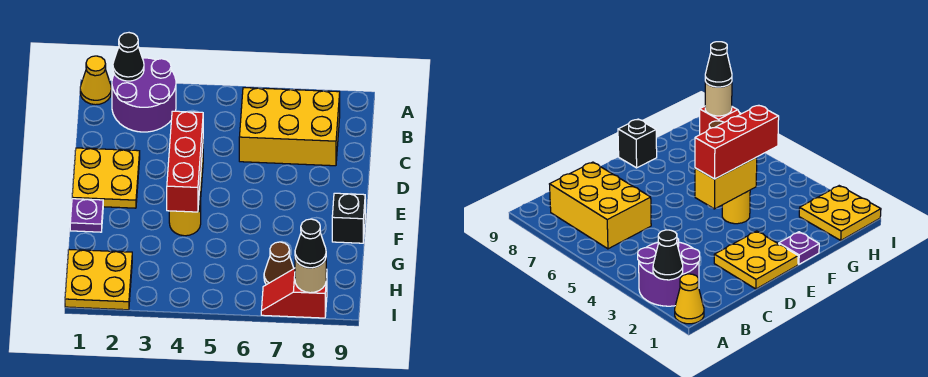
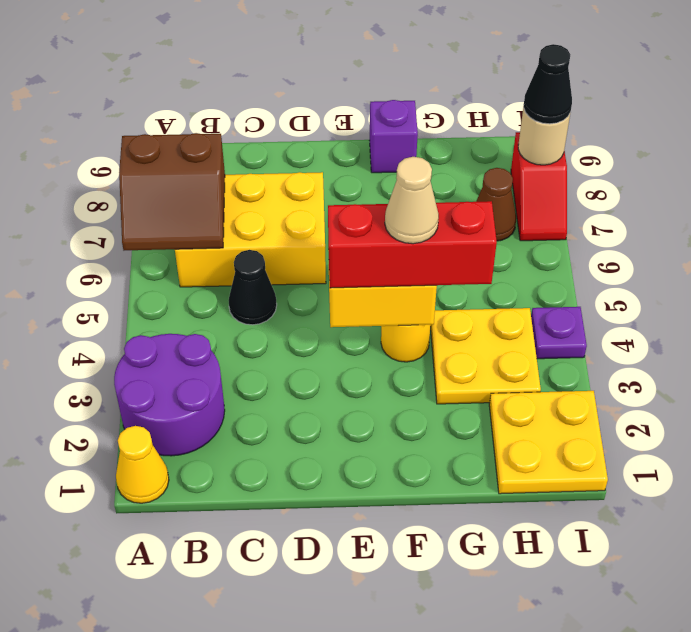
black 1x1 cone [113,33,144,81] -> black 1x1 cone moved to [229,250,277,325]
none -> brown 2x2 slope [119,133,225,250]
yellow 2x3 brick [239,88,340,166] -> yellow 2x3 brick turned to [175,172,326,287]
yellow 2x2 plate [72,148,140,208] -> yellow 2x2 plate moved to [430,308,541,404]
purple 1x1 plate [70,199,103,232] -> purple 1x1 plate moved to [531,307,587,359]
none -> tan 1x1 cone [385,157,439,244]
black 1x1 brick [332,193,365,243] -> purple 1x1 brick [370,100,418,173]

